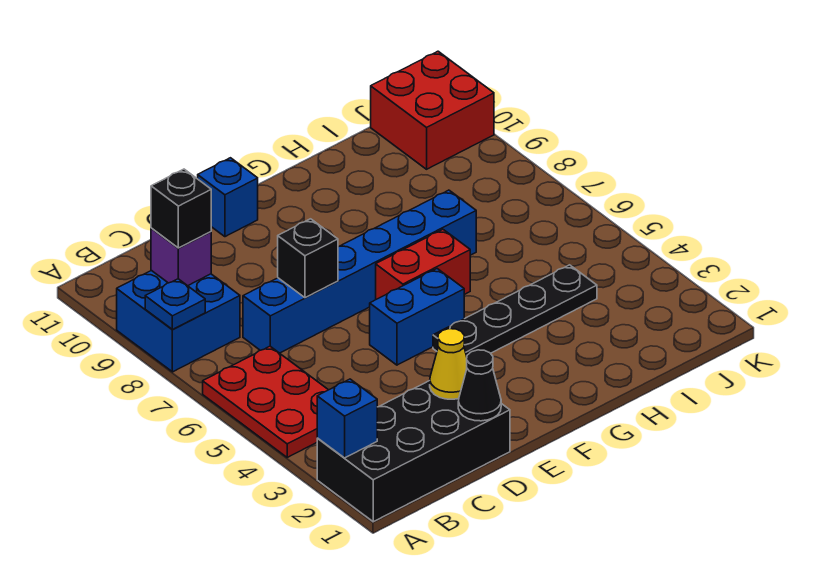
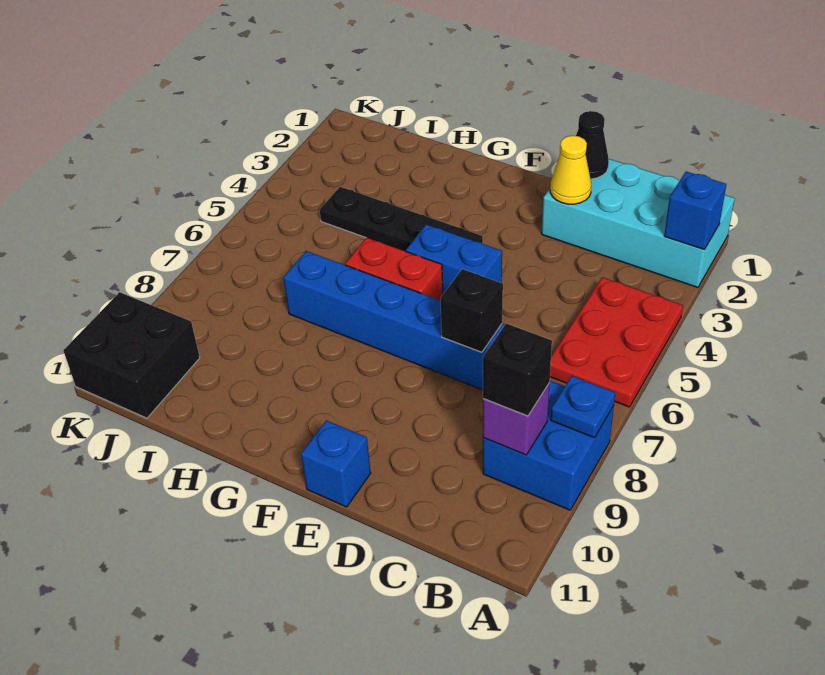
black 2x4 brick [317,381,510,522] -> cyan 2x4 brick [542,159,735,287]
red 2x2 brick [371,51,494,169] -> black 2x2 brick [63,292,200,418]

